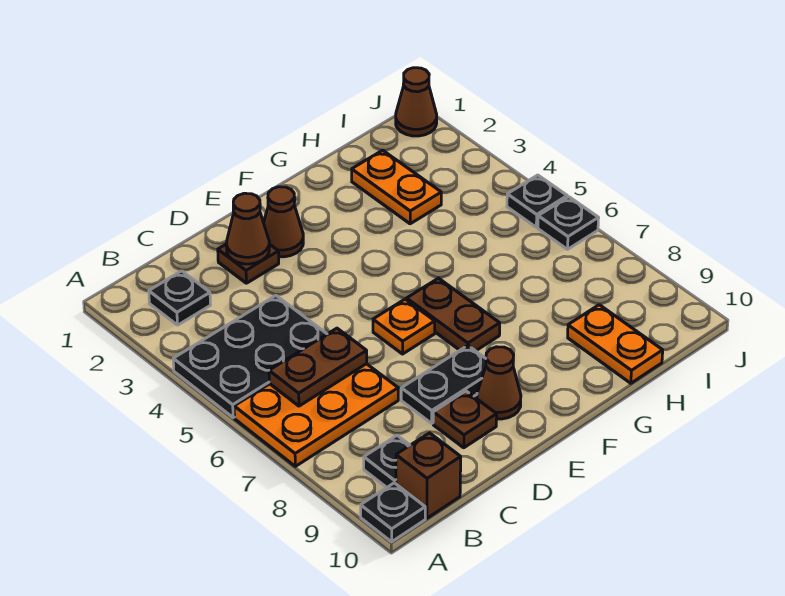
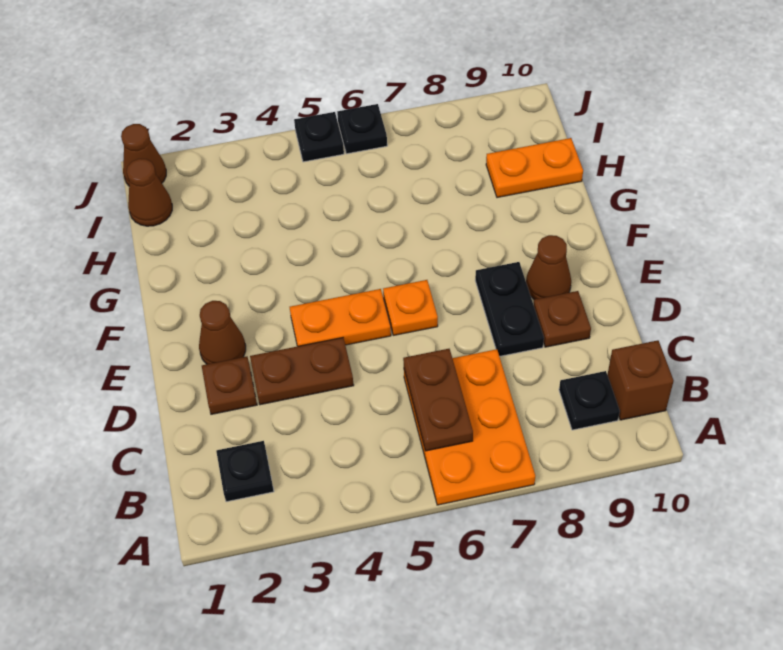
black 2x3 plate [173,296,327,418] -> none
black 1x1 plate [361,483,425,542] -> none
brown 1x1 cone [226,193,269,264] -> brown 1x1 cone moved to [127,159,172,226]
brown 1x2 plate [407,278,500,351] -> brown 1x2 plate moved to [250,338,354,405]
orange 1x2 plate [352,150,441,224] -> orange 1x2 plate moved to [290,289,391,346]

